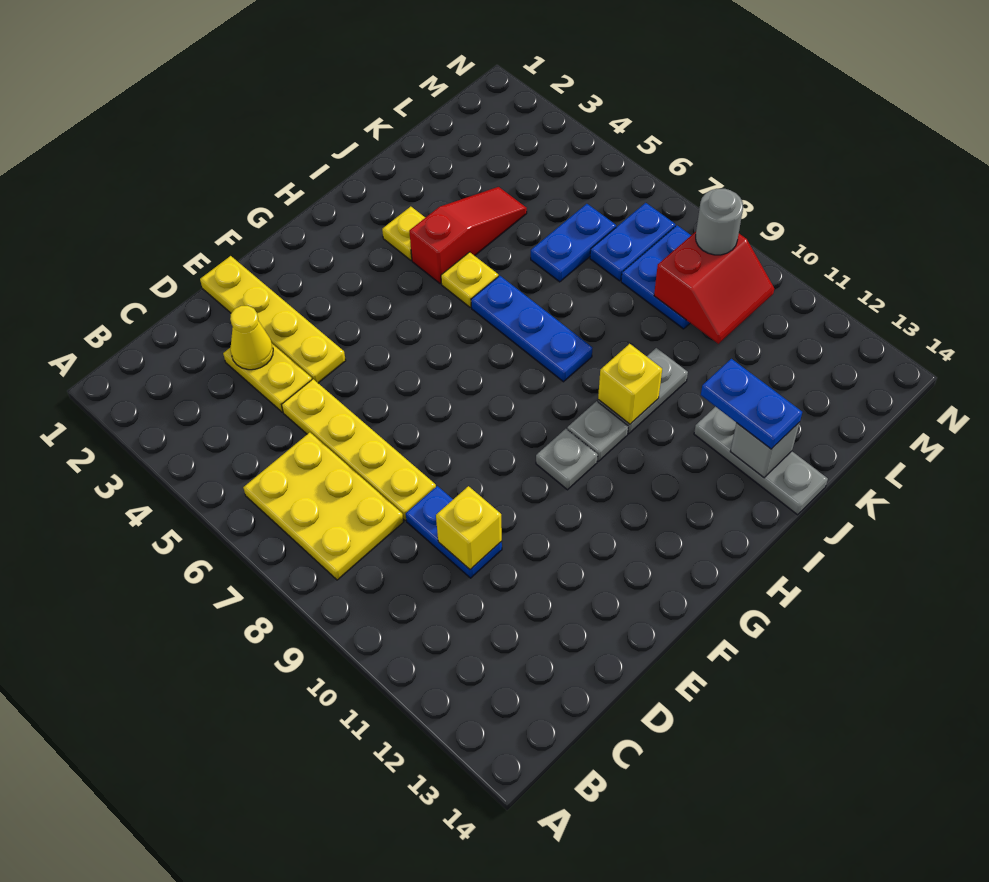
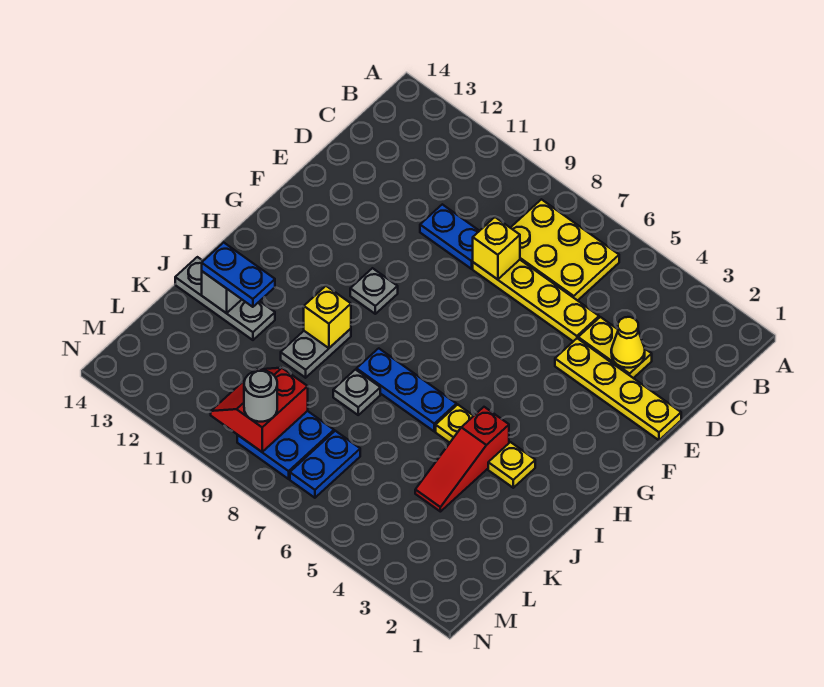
yellow 1x1 brick [436,486,502,569] -> yellow 1x1 brick moved to [473,217,520,279]
grey 1x1 plate [567,401,628,461] -> grey 1x1 plate moved to [333,370,380,415]
blue 1x2 plate [531,204,616,282] -> none

